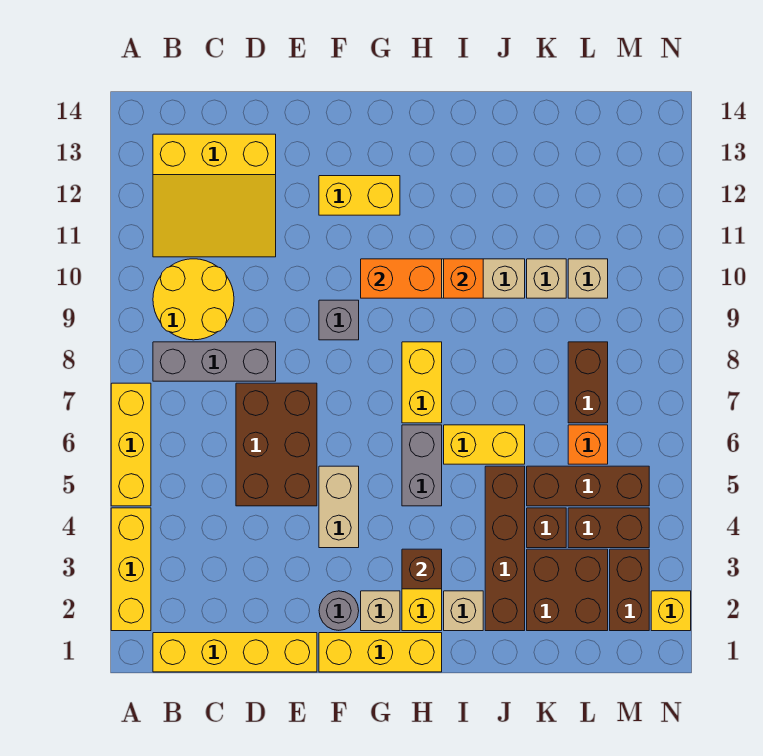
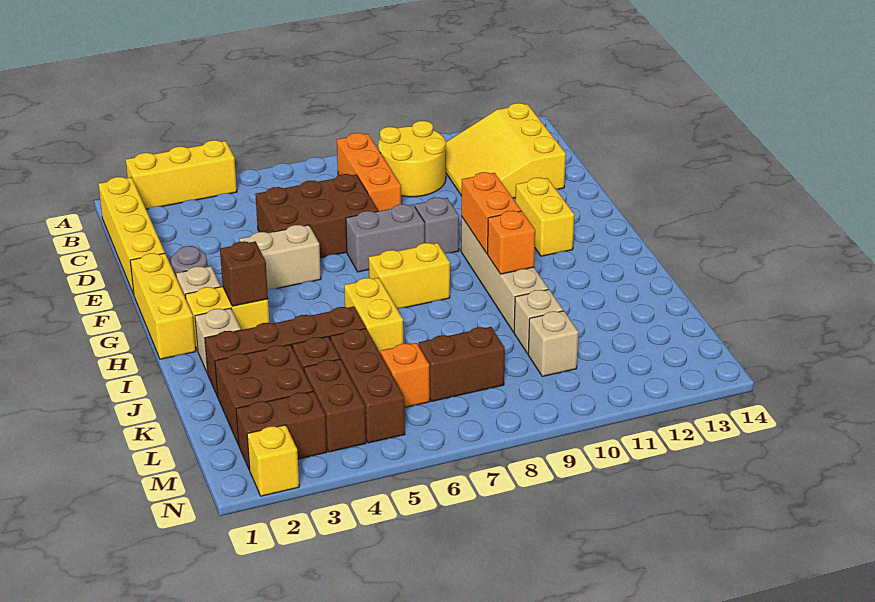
yellow 1x3 brick [111,383,151,506] -> none
grey 1x3 brick [153,342,276,381] -> orange 1x3 brick [337,133,401,211]
grey 1x2 brick [402,425,442,506] -> grey 1x2 brick moved to [346,204,425,272]

